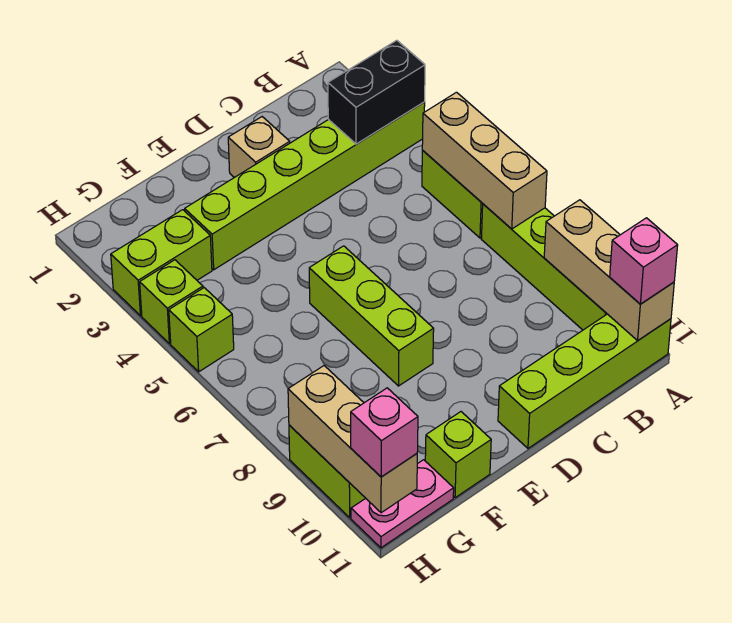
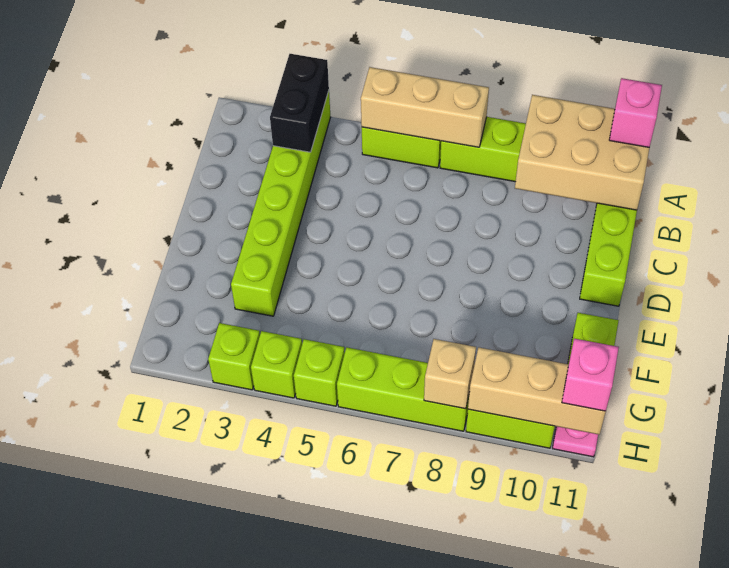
tan 1x3 brick [544,200,674,340] -> tan 2x3 brick [515,95,649,210]
tan 1x1 brick [228,117,290,178] -> tan 1x1 brick moved to [424,339,476,409]
lime 1x3 brick [309,246,434,386] -> lime 1x3 brick moved to [337,347,469,431]
lime 1x2 brick [111,210,212,316] -> lime 1x1 brick [208,323,260,390]

